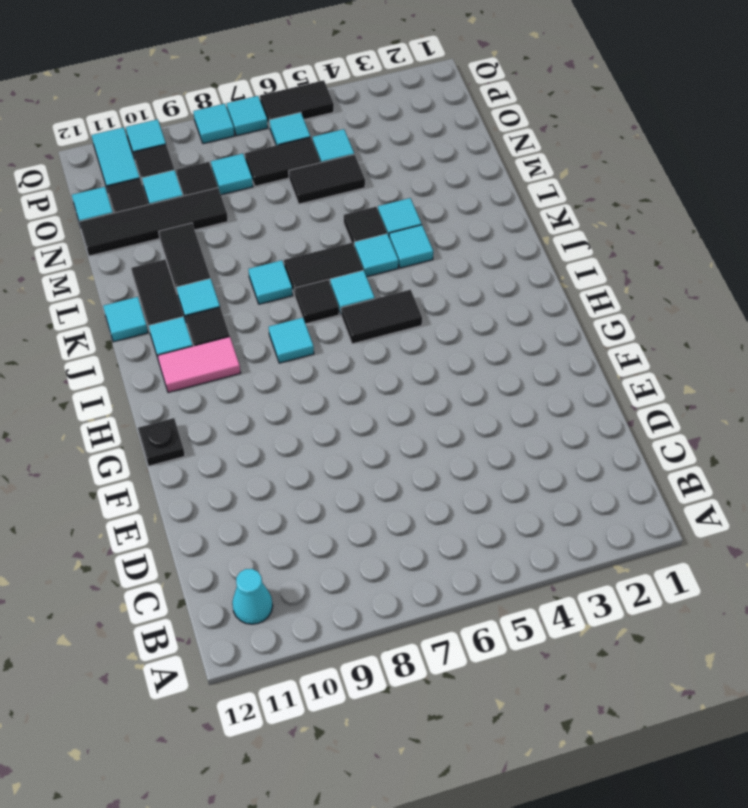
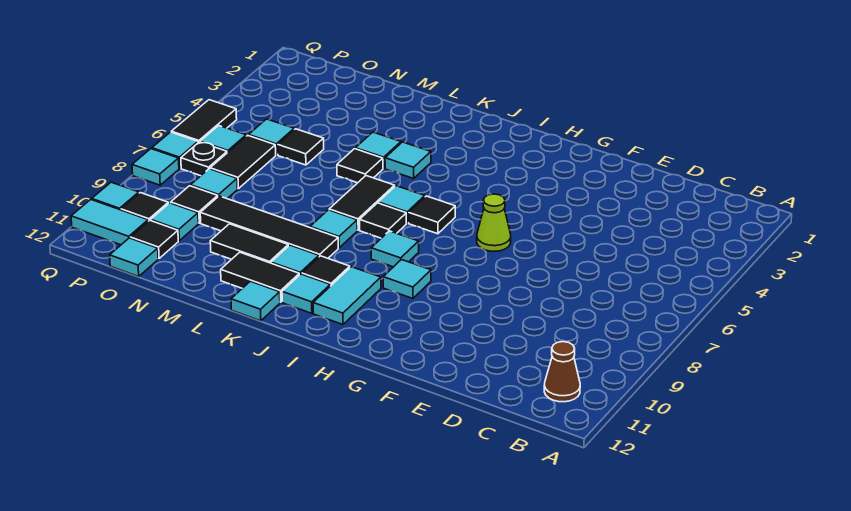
cyan 1x1 cone [232,569,273,624] -> brown 1x1 cone [544,342,580,402]
none -> lime 1x1 cone [477,194,511,251]
black 1x1 plate [138,418,185,466] -> black 1x1 plate moved to [181,142,227,176]
black 1x2 tile [341,290,422,344] -> black 1x1 tile [409,196,455,234]
pink 1x2 tile [158,337,240,393] -> cyan 1x2 tile [313,267,381,325]
cyan 1x1 tile [354,234,398,277] -> cyan 1x1 tile moved to [383,260,431,299]
black 1x2 tile [289,154,365,204] -> black 1x1 tile [278,129,324,165]
black 1x4 tile [79,188,228,256] -> black 1x4 tile turned to [200,196,338,258]

